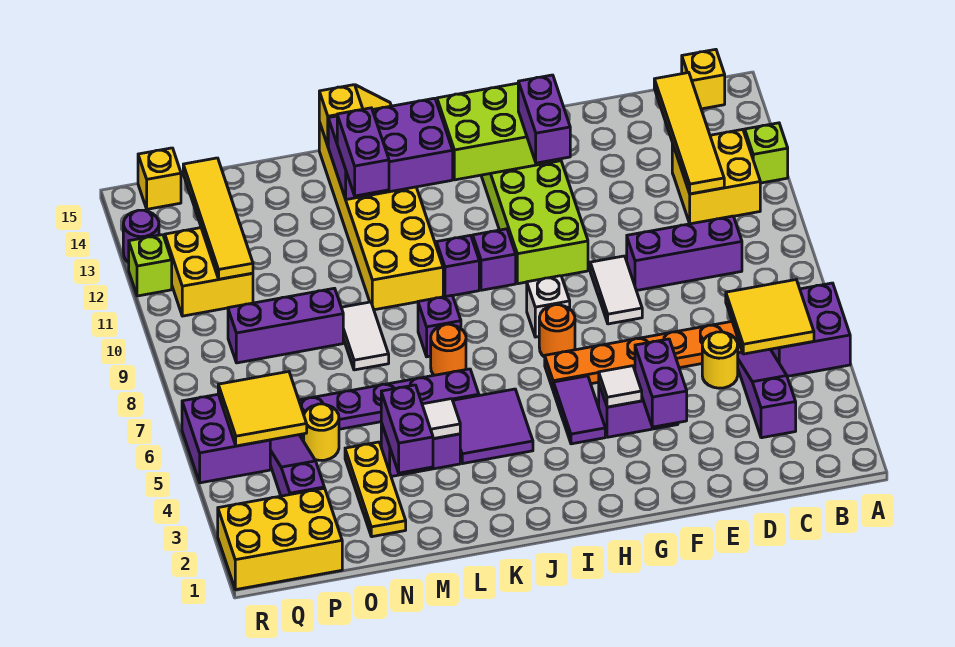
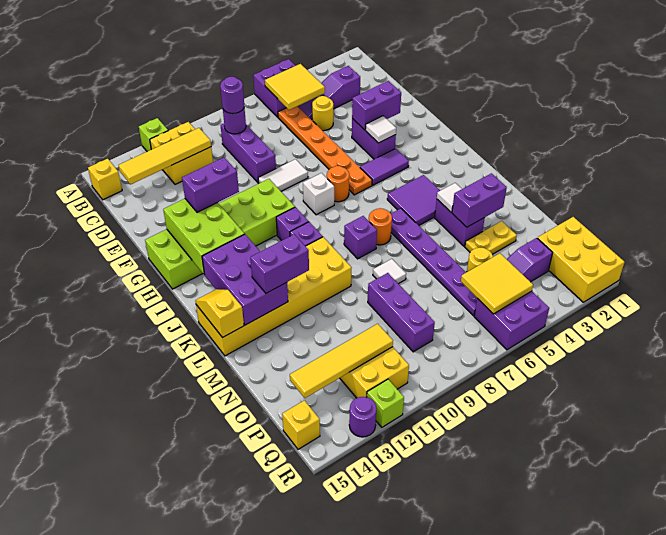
none -> purple 1x1 round brick [223,107,246,134]
none -> purple 1x1 round brick [220,77,244,114]
white 1x2 tile [341,302,389,370] -> white 1x1 tile [373,259,406,284]
yellow 1x3 plate [345,442,406,537] -> yellow 1x2 plate [465,221,517,254]

